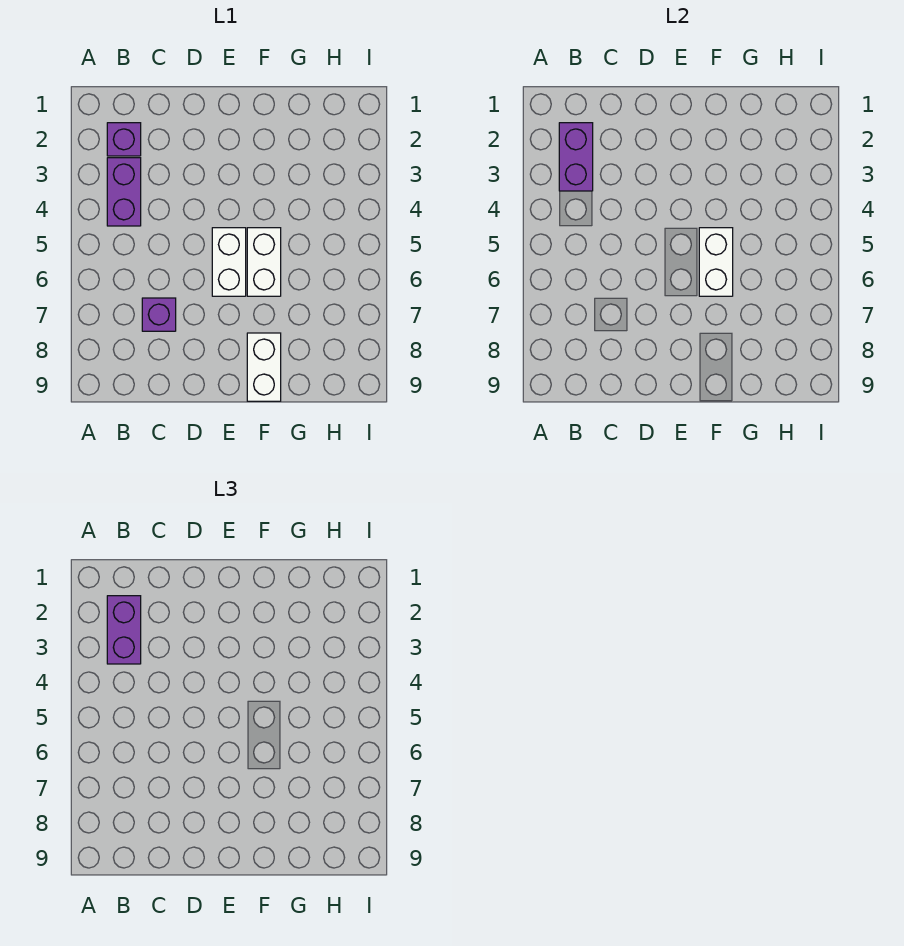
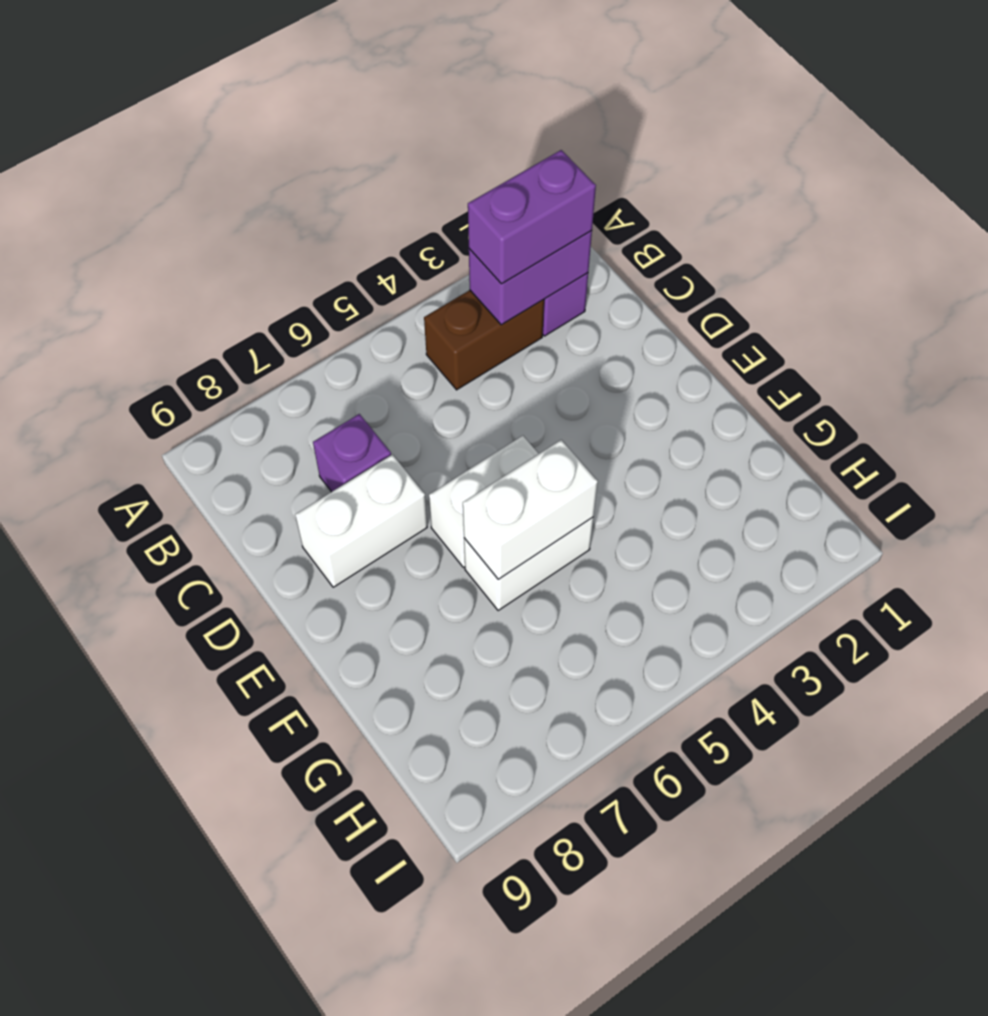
purple 1x2 brick [107,158,141,226] -> brown 1x2 brick [424,290,544,390]
white 1x2 brick [247,333,281,401] -> white 1x2 brick moved to [295,455,427,587]

